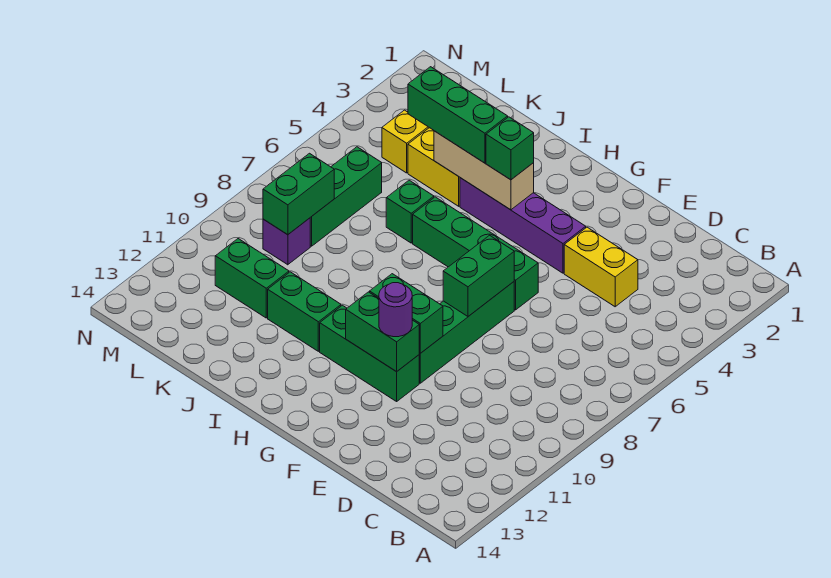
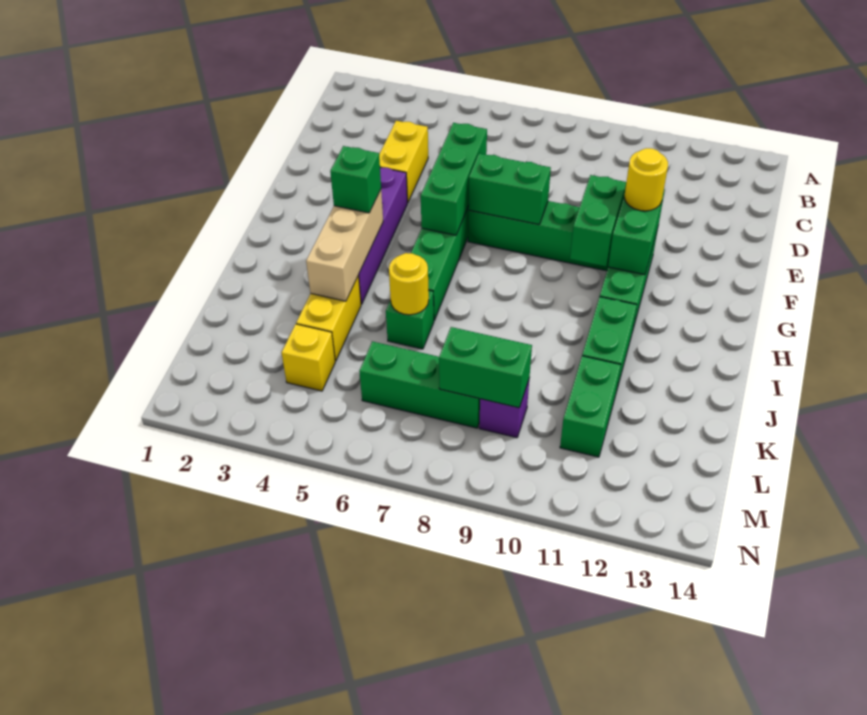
purple 1x1 round brick [379,283,412,337] -> yellow 1x1 round brick [624,148,668,211]
green 1x3 brick [408,67,508,163] -> green 1x3 brick moved to [421,123,487,235]
none -> yellow 1x1 round brick [389,253,429,315]

